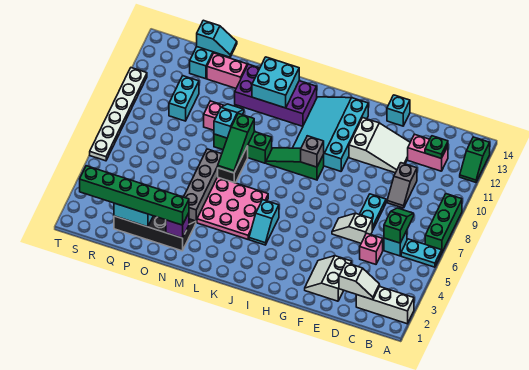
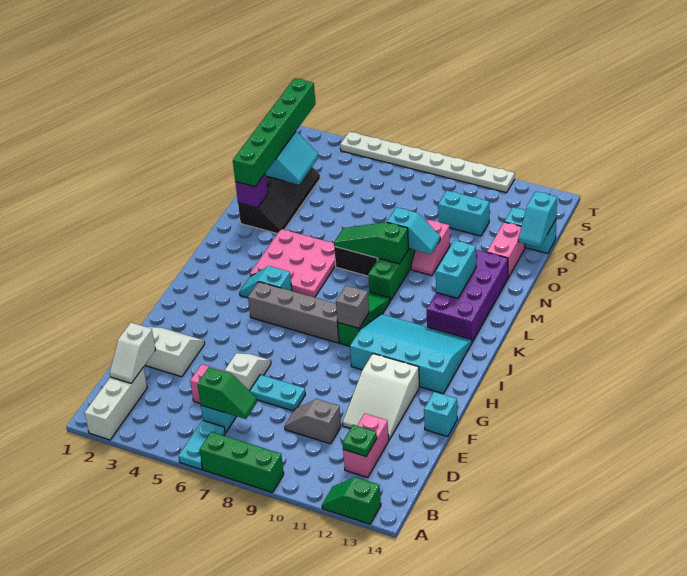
cyan 2x2 brick [252,57,299,108] -> cyan 1x2 brick [436,240,476,298]
grey 1x4 brick [184,149,222,222] -> grey 1x4 brick moved to [248,282,339,343]
white 1x6 plate [90,68,147,161] -> white 1x8 plate [340,132,515,193]

